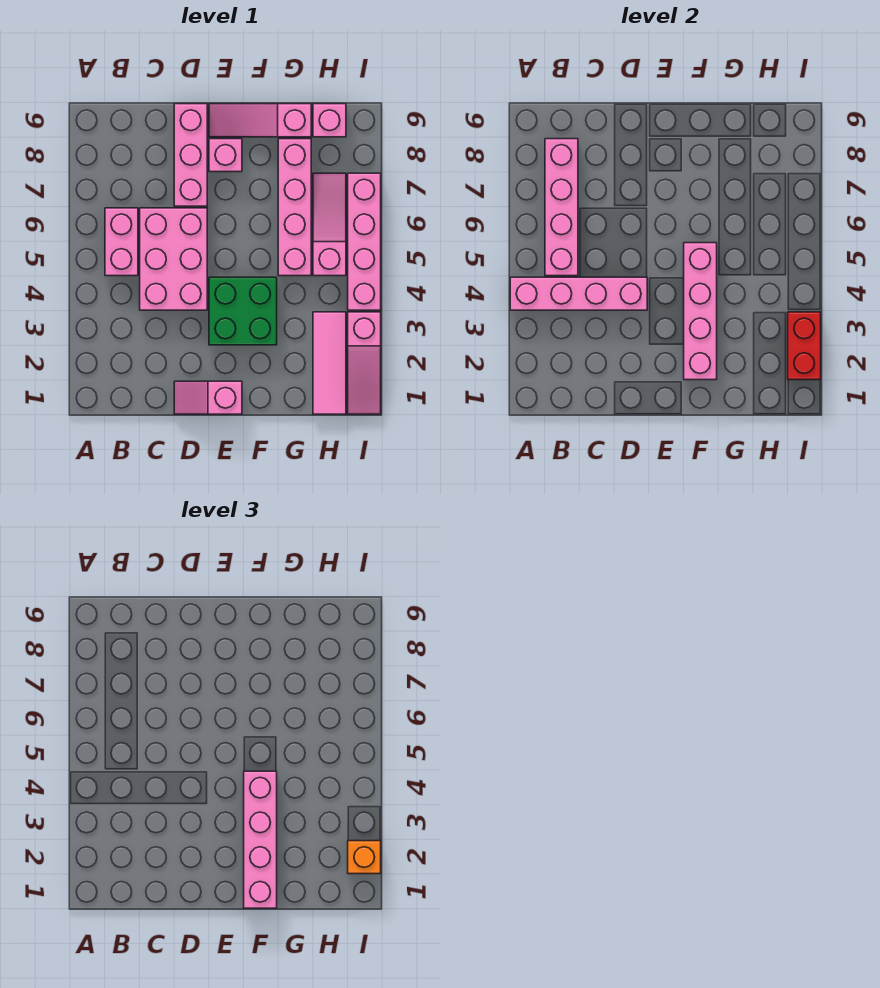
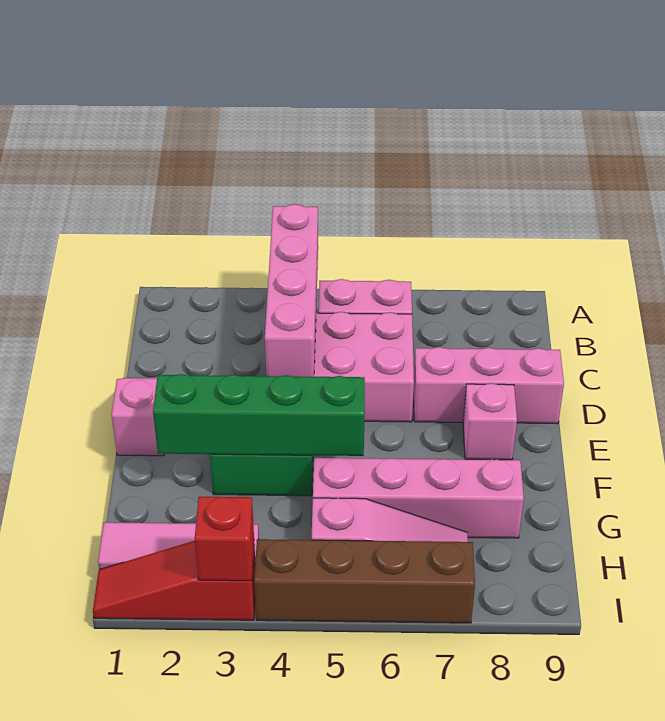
pink 1x4 brick [545,139,578,276] -> none
pink 1x3 slope [209,104,311,137] -> none
pink 1x4 brick [244,771,277,908] -> none
pink 1x4 brick [684,243,717,380] -> green 1x4 brick [153,374,365,456]
pink 1x1 brick [313,104,346,137] -> none
pink 1x3 slope [348,312,381,414] -> red 1x3 slope [93,541,255,620]
red 1x2 brick [788,312,821,380] -> red 1x1 brick [195,497,254,581]
orange 1x1 brick [348,841,381,874] -> none
pink 1x4 brick [348,173,381,310] -> brown 1x4 brick [254,539,475,623]

